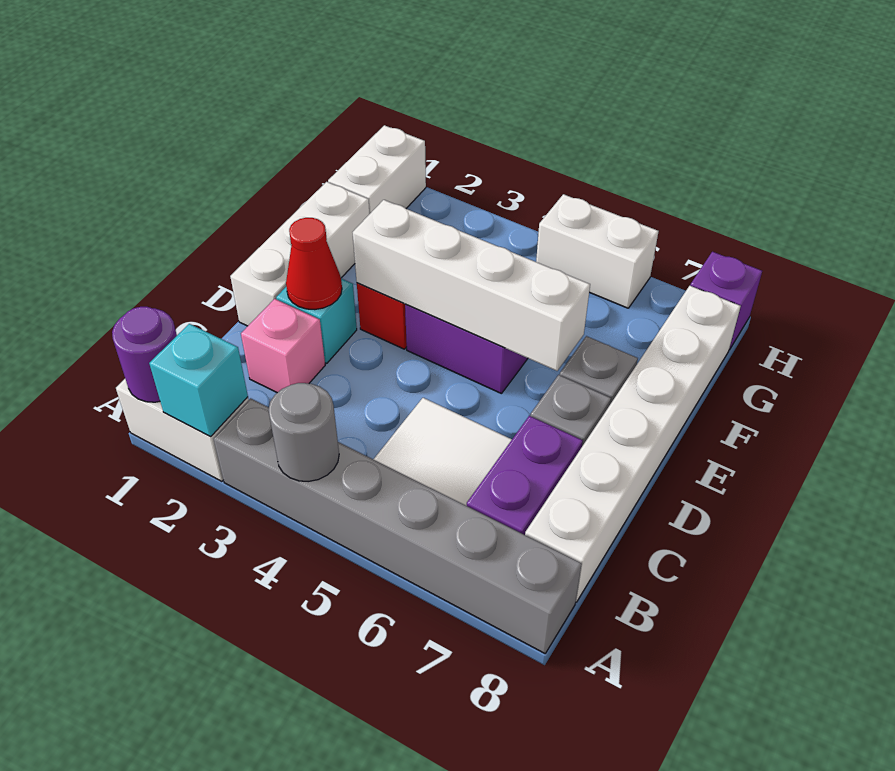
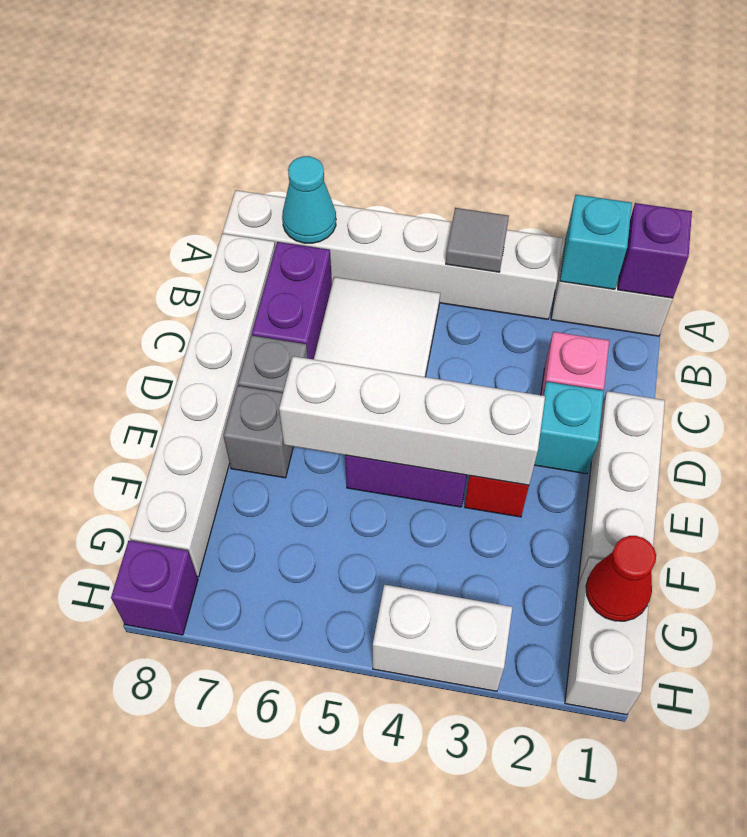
purple 1x1 round brick [112,307,177,402] -> purple 1x1 brick [618,203,692,298]
grey 1x6 brick [214,398,582,653] -> white 1x6 brick [223,190,563,319]
grey 1x1 round brick [268,383,339,482] -> grey 1x1 tile [446,208,509,272]
none -> cyan 1x1 cone [282,156,336,243]
red 1x1 cone [286,218,342,310] -> red 1x1 cone moved to [586,536,656,621]
white 1x2 brick [536,194,658,308] -> white 1x2 brick moved to [373,585,512,691]

